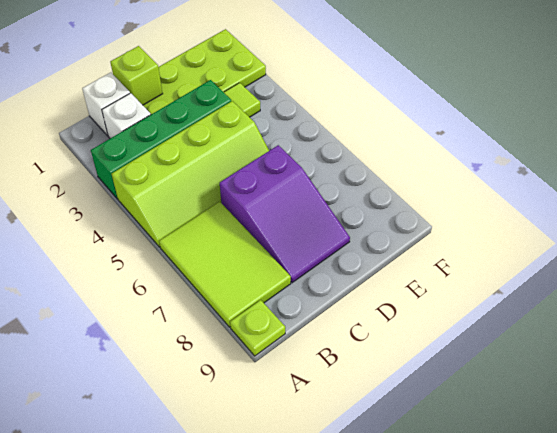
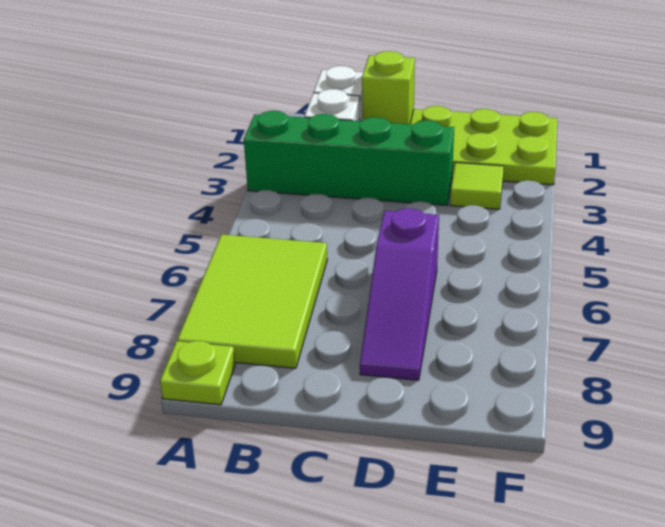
lime 2x4 slope [112,101,269,247] -> none
purple 2x3 slope [220,145,350,283] -> purple 1x3 slope [360,208,439,380]

